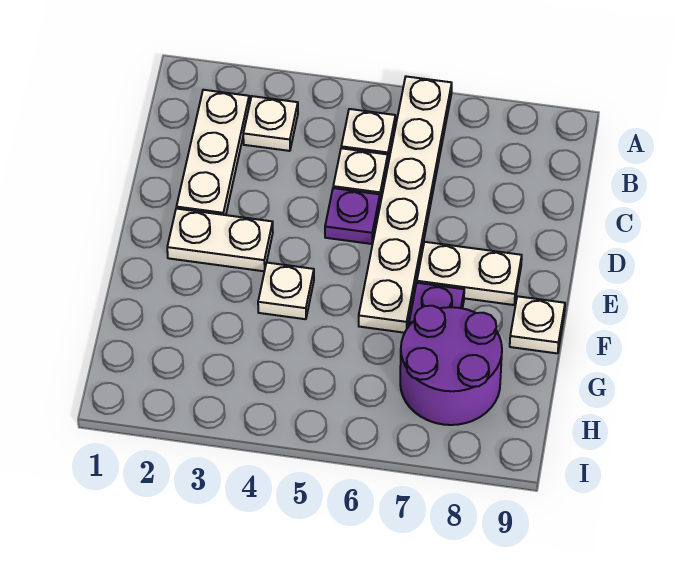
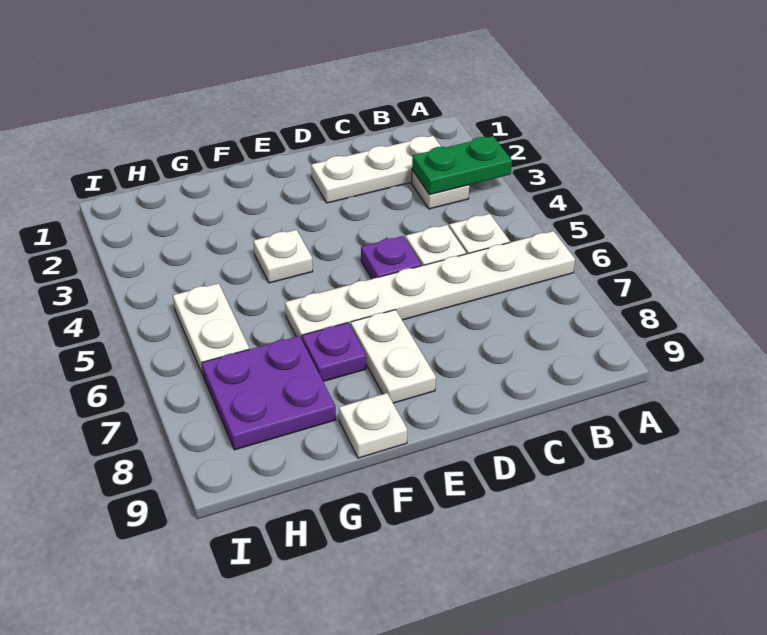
none -> green 1x2 plate [412,136,512,195]
white 1x2 plate [167,209,273,271] -> white 1x2 plate moved to [173,283,249,375]
purple 2x2 round brick [400,306,502,425] -> purple 2x2 plate [202,336,336,450]

